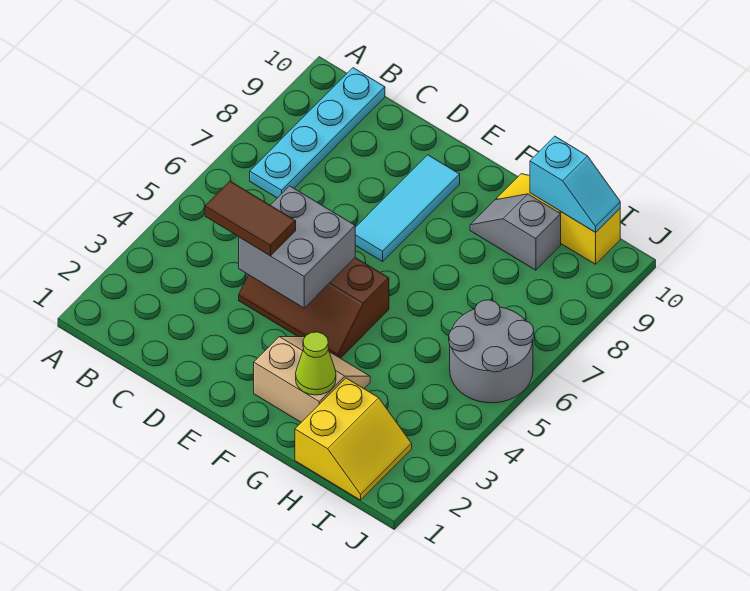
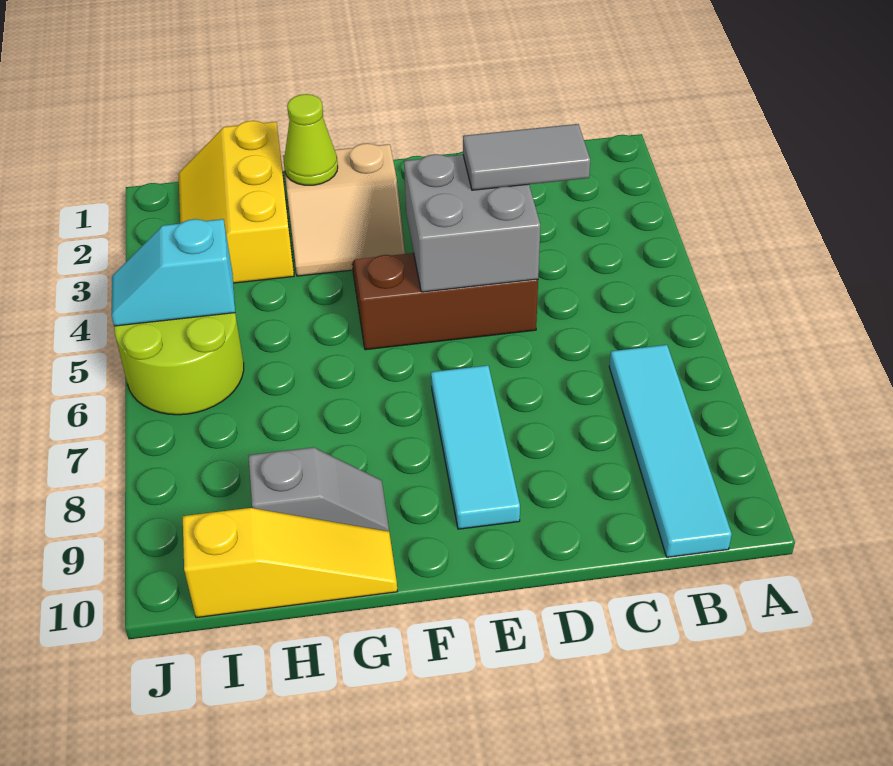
cyan 1x4 plate [250,68,385,198] -> cyan 1x4 tile [609,345,732,557]
brown 1x2 tile [205,181,296,256] -> grey 1x2 tile [463,124,590,190]
yellow 2x2 slope [295,378,412,500] -> yellow 2x3 slope [178,121,294,283]
cyan 1x2 slope [530,136,620,232] -> cyan 1x2 slope moved to [112,219,235,326]
grey 2x2 round brick [449,300,534,403] -> lime 2x2 round brick [114,313,244,415]

